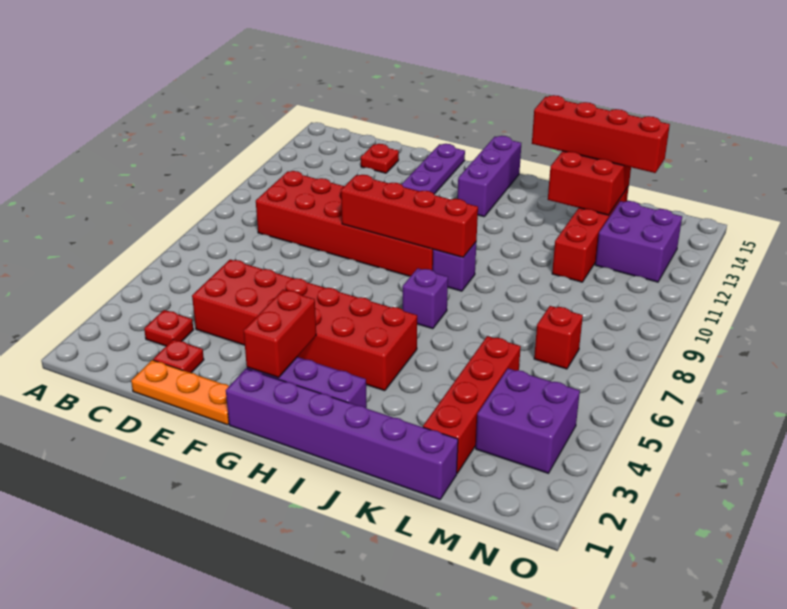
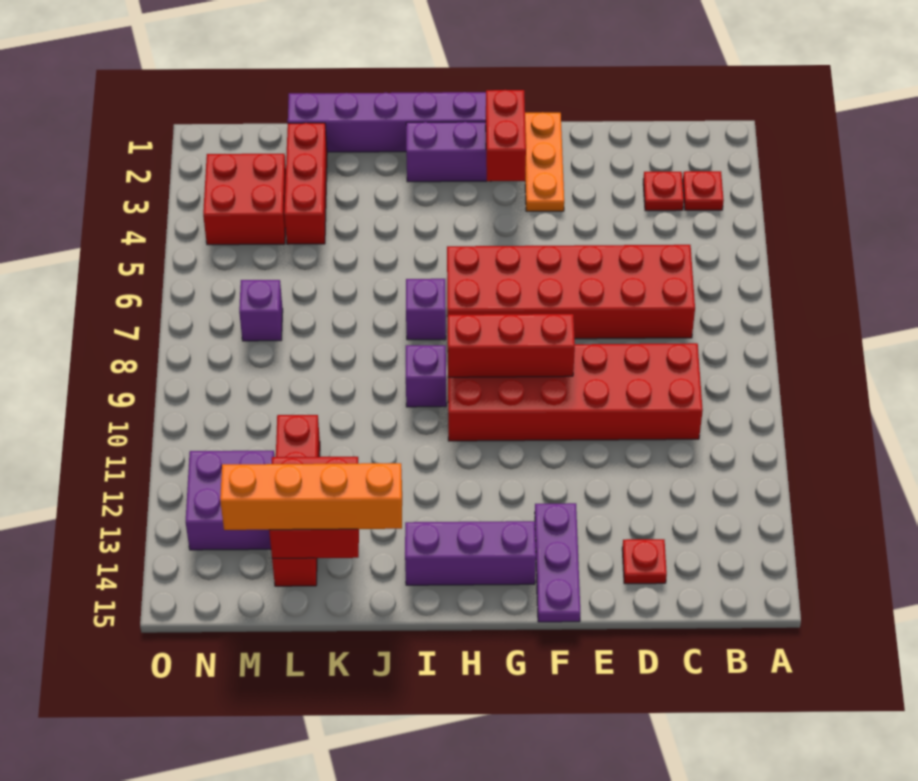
orange 1x3 plate [131,360,229,425] -> orange 1x3 plate turned to [525,112,564,211]
red 1x1 plate [153,339,204,373] -> red 1x1 plate moved to [683,171,724,210]
red 2x6 brick [192,260,417,391] -> red 2x6 brick moved to [447,245,695,339]
red 1x4 brick [341,175,478,257] -> red 1x3 brick [448,314,575,377]
purple 1x3 brick [458,136,521,217] -> purple 1x3 brick turned to [405,521,536,585]
red 1x4 brick [532,95,670,173] -> orange 1x4 brick [220,463,402,530]
red 1x4 brick [423,336,521,473] -> red 1x3 brick [284,123,327,244]
purple 2x2 brick [476,368,580,473] -> red 2x2 brick [203,154,286,245]
red 1x1 brick [534,306,583,369] -> purple 1x1 brick [239,280,283,341]

